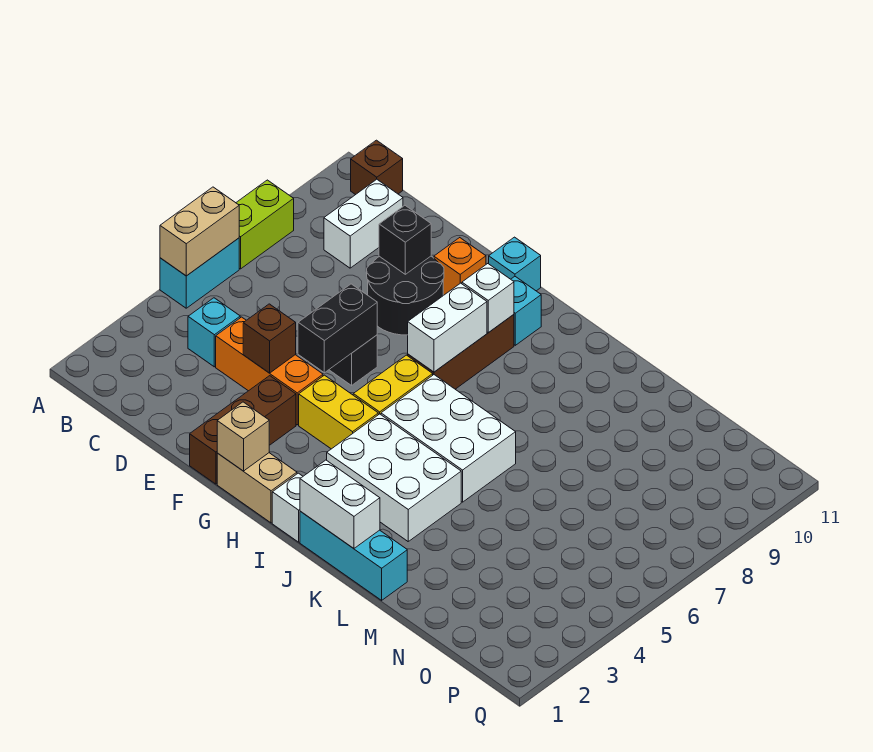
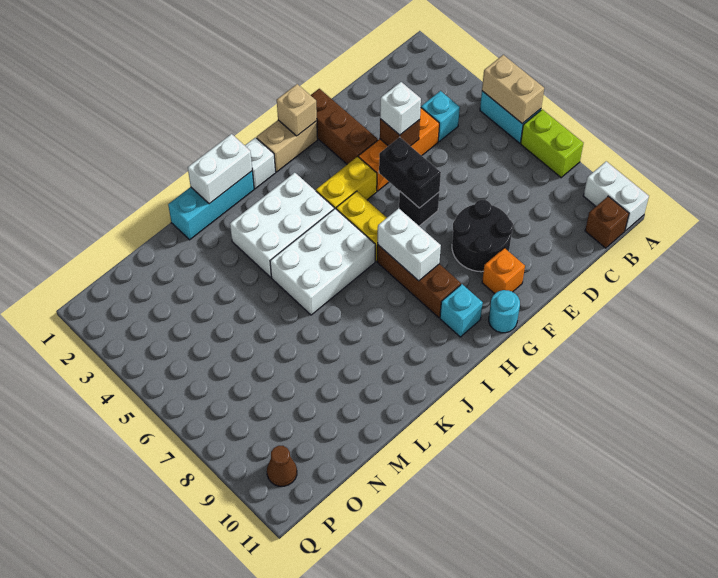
white 1x2 brick [324,179,403,268] -> white 1x2 brick moved to [584,161,649,231]
black 1x1 brick [379,206,431,274] -> none
cyan 1x1 brick [489,237,541,291] -> cyan 1x1 round brick [489,290,520,333]
white 1x1 brick [462,264,514,333] -> white 1x1 brick moved to [380,82,421,135]
none -> brown 1x1 cone [267,446,297,486]

